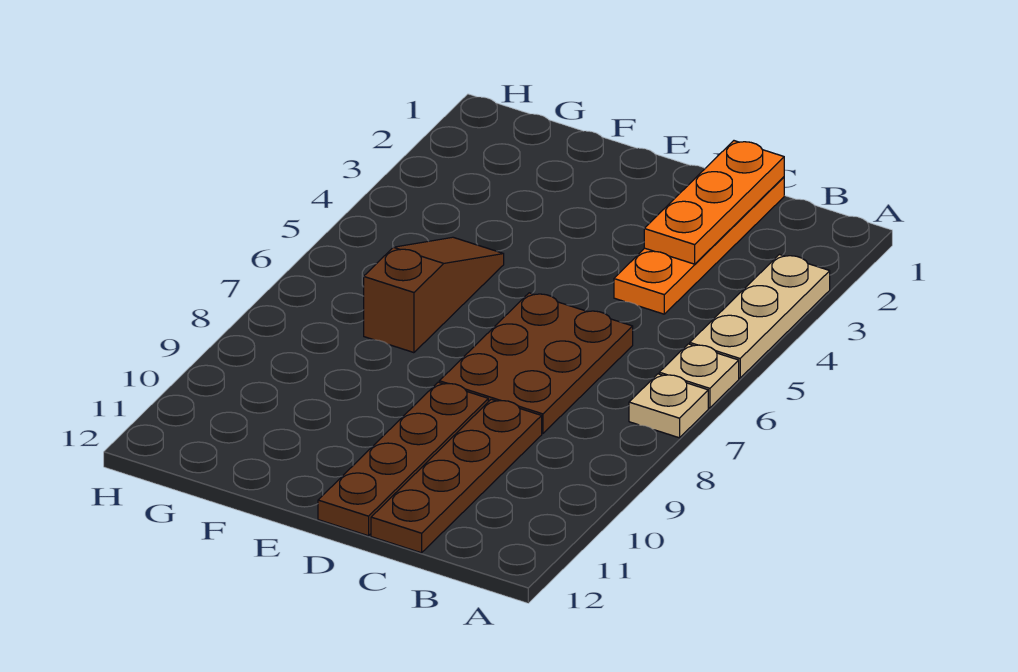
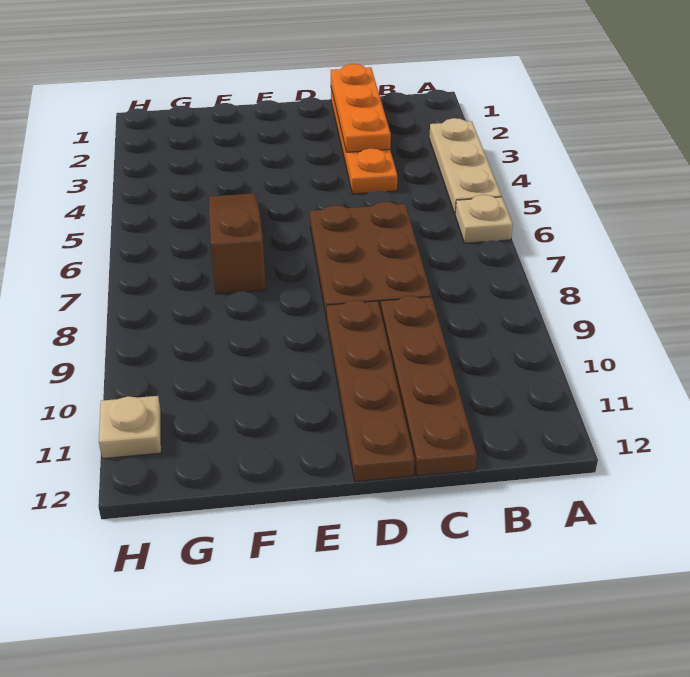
tan 1x1 plate [629,374,708,438] -> tan 1x1 plate moved to [99,396,161,459]

